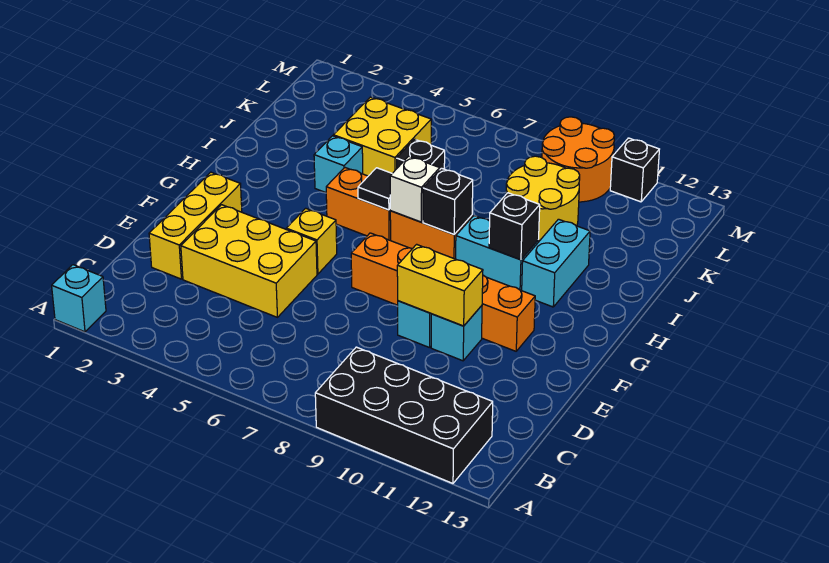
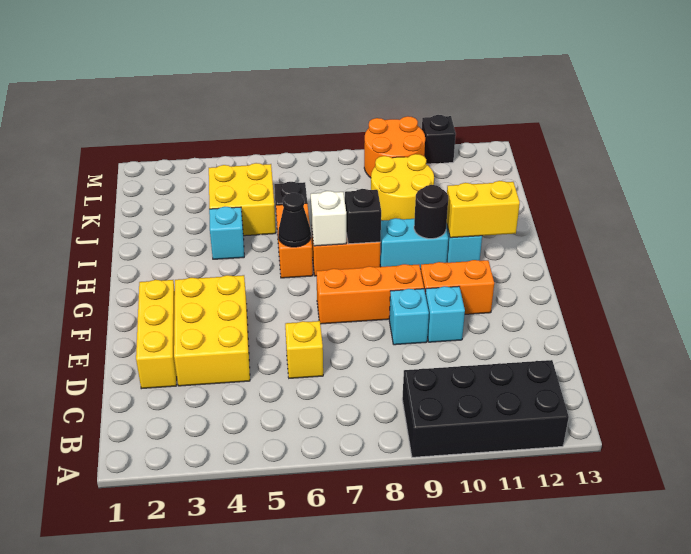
cyan 1x1 brick [52,265,106,332] -> none
yellow 2x3 brick [181,205,317,317] -> yellow 2x3 brick turned to [174,275,250,386]
yellow 1x2 brick [397,244,483,326] -> yellow 1x2 brick moved to [447,181,520,238]
yellow 1x1 brick [286,208,337,274] -> yellow 1x1 brick moved to [285,321,323,378]
orange 1x2 brick [326,168,391,241] -> orange 1x2 brick turned to [276,203,313,278]
black 1x1 tile [358,168,392,210] -> black 1x1 cone [278,193,311,247]
black 1x1 brick [489,193,540,260] -> black 1x1 round brick [414,185,448,239]

